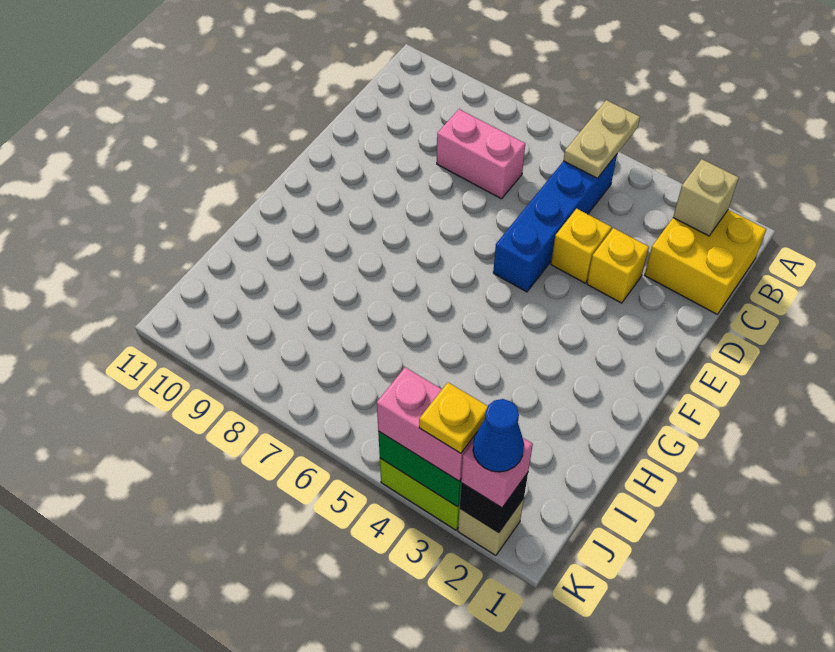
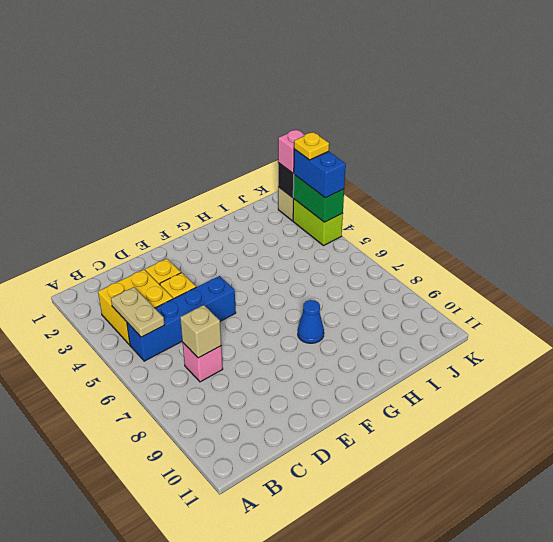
tan 1x2 plate [563,100,640,178] -> tan 1x2 plate turned to [111,287,164,337]
yellow 2x2 brick [645,210,766,314] -> yellow 2x2 brick moved to [98,270,173,345]
tan 1x1 brick [673,159,739,236] -> tan 1x1 brick moved to [180,305,221,358]
pink 1x2 brick [437,109,525,199] -> pink 1x1 brick [183,343,223,382]
blue 1x1 cone [473,399,524,472] -> blue 1x1 cone moved to [298,300,324,343]
pink 1x2 brick [377,367,476,481] -> blue 1x2 brick [293,149,346,198]

